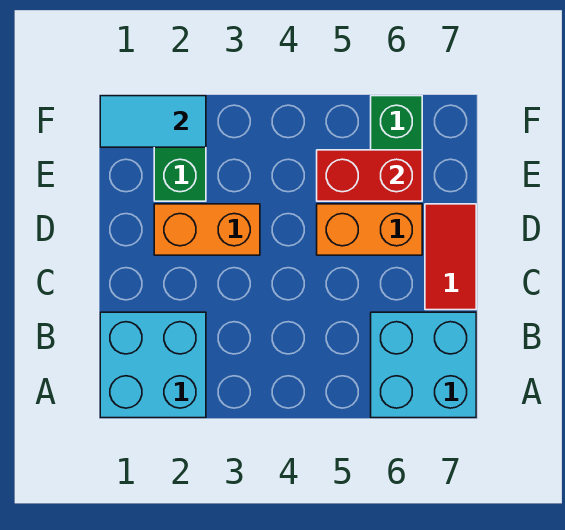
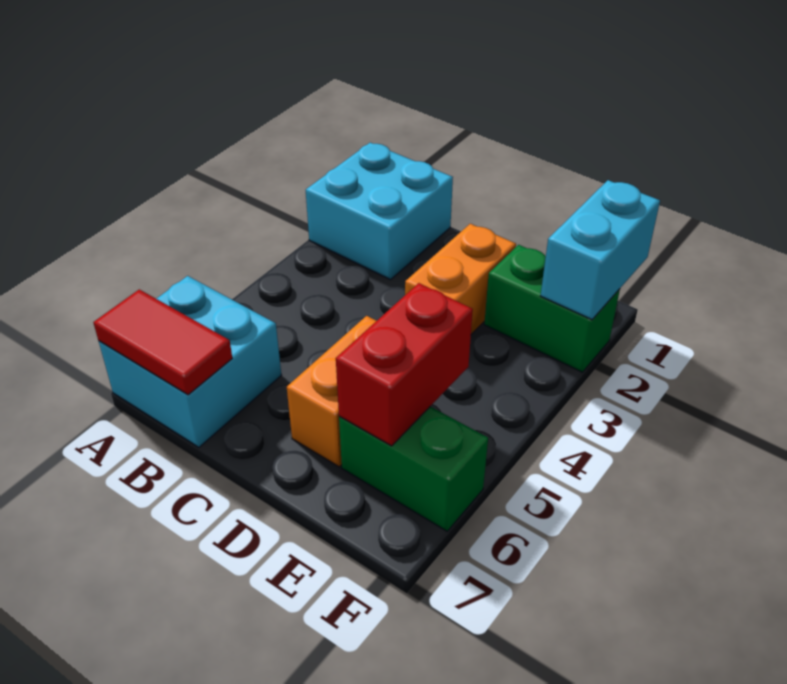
red 1x2 tile [425,204,476,310] -> red 1x2 tile moved to [93,289,232,395]
cyan 1x2 tile [100,96,206,147] -> cyan 1x2 brick [541,180,660,320]

